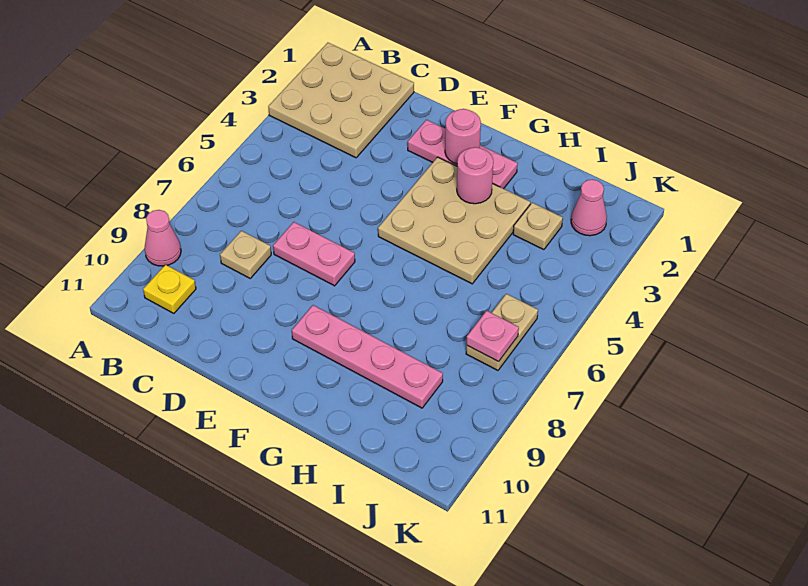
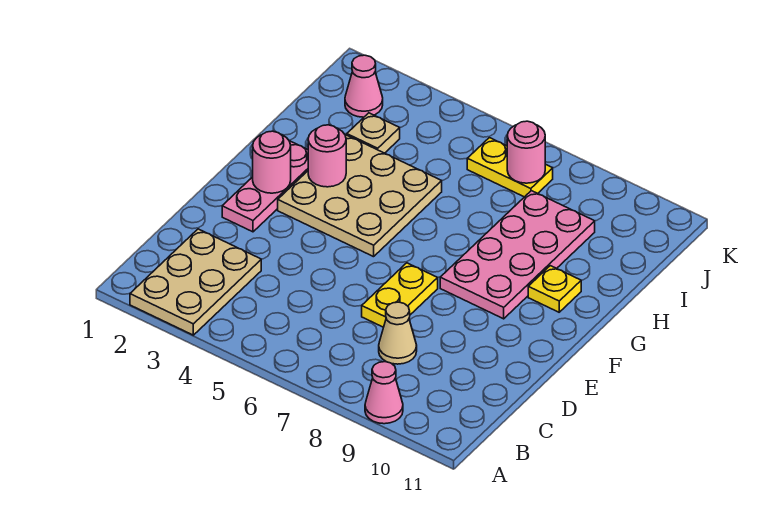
tan 3x3 plate [268,43,414,158] -> tan 2x3 plate [130,229,261,335]
yellow 1x1 plate [143,265,196,313] -> yellow 1x1 plate moved to [528,266,581,312]
tan 1x1 plate [220,231,271,278] -> tan 1x1 cone [379,302,417,364]
pink 1x2 plate [273,222,355,286] -> yellow 1x2 plate [362,263,438,327]
pink 1x4 plate [292,305,443,408] -> pink 2x4 plate [440,191,595,319]
tan 1x2 plate [466,294,538,370] -> yellow 1x2 plate [467,138,553,197]
pink 1x1 plate [466,311,519,362] -> pink 1x1 round brick [507,121,545,183]

